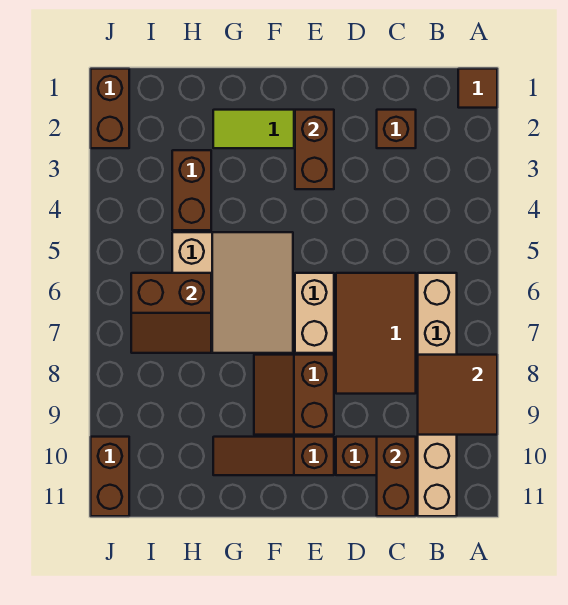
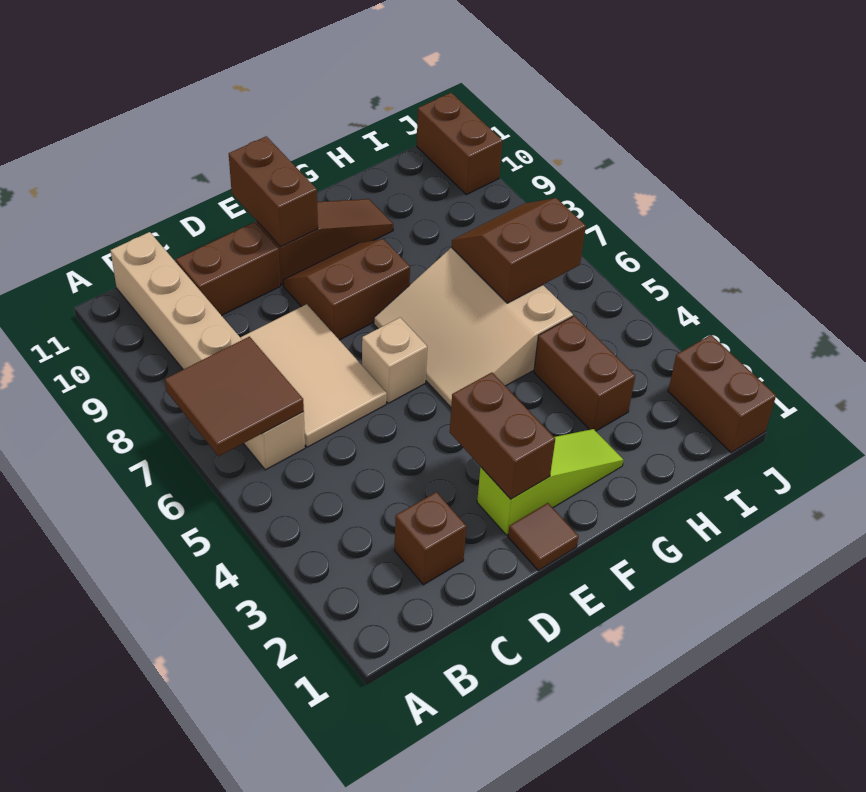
brown 1x1 tile [458,69,497,108] -> brown 1x1 tile moved to [508,503,579,570]
brown 2x2 tile [418,355,497,435] -> brown 2x2 tile moved to [165,337,304,456]
brown 2x3 tile [336,273,416,394] -> tan 2x3 tile [240,304,387,447]
brown 1x2 brick [377,437,416,516] -> brown 1x2 brick moved to [229,136,318,247]
tan 1x2 brick [295,273,334,353] -> tan 1x1 brick [362,317,427,403]
brown 2x2 slope [254,355,334,435] -> brown 2x2 slope turned to [283,239,410,340]

